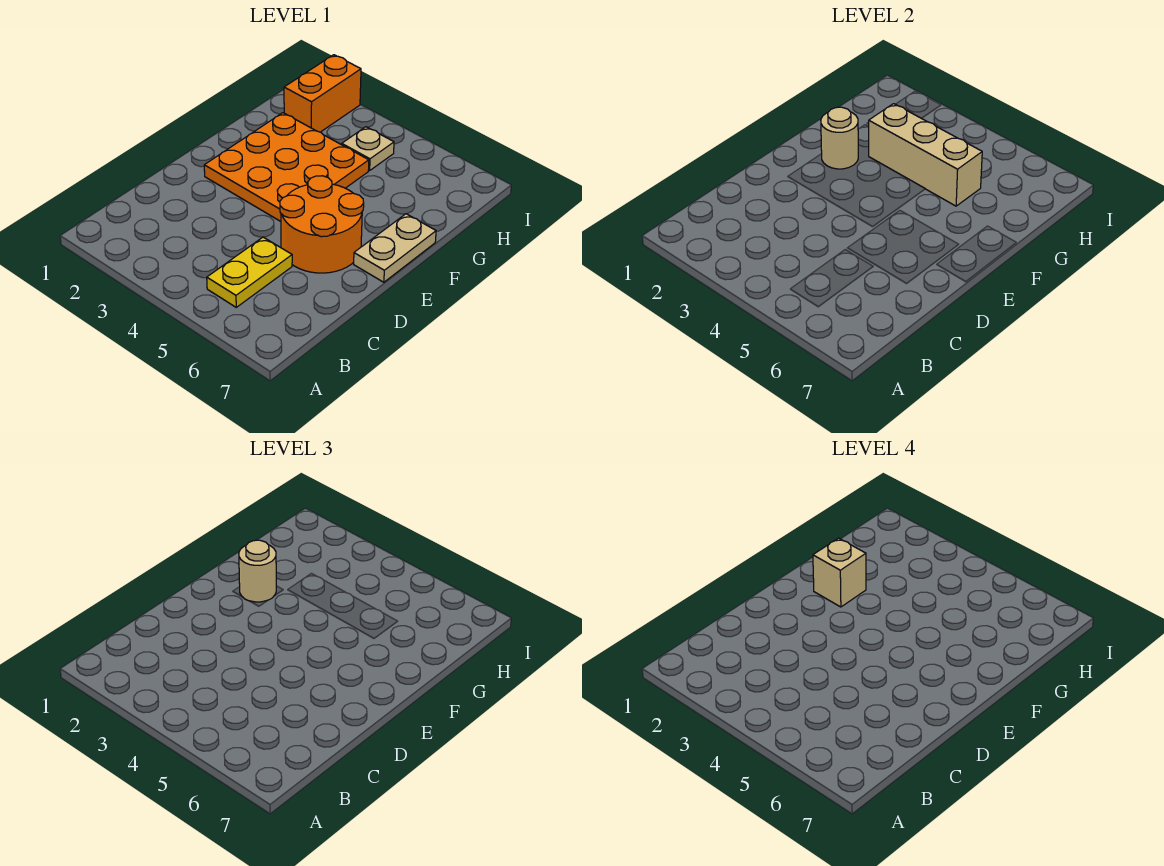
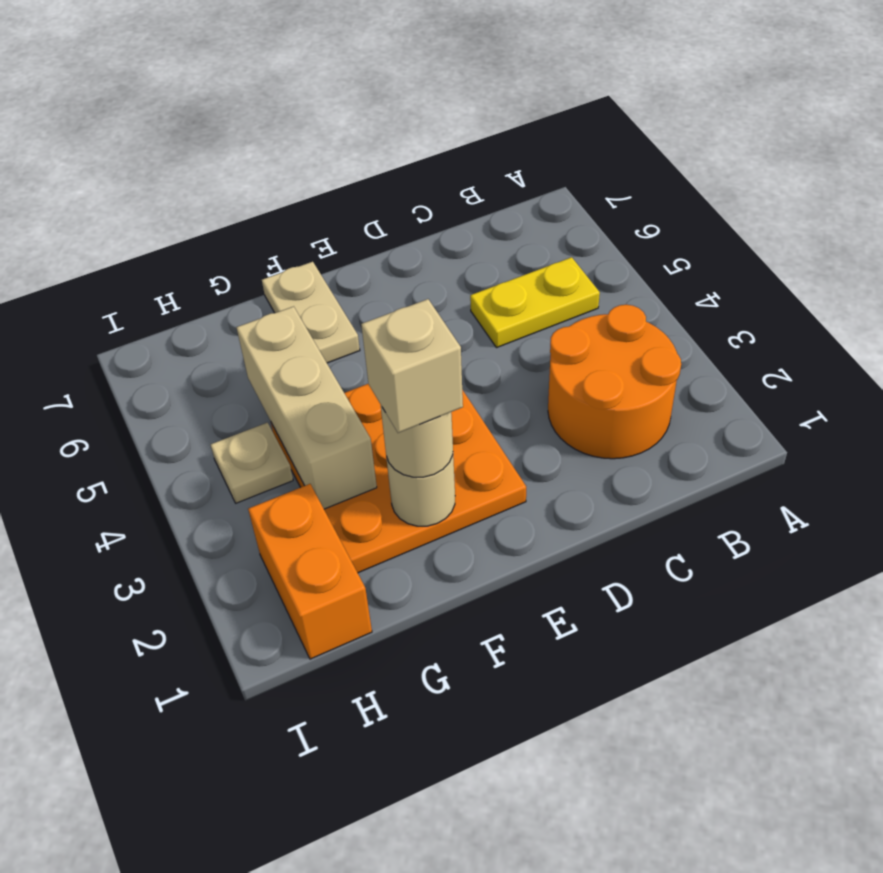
orange 2x2 round brick [280,176,364,273] -> orange 2x2 round brick moved to [548,305,681,459]
tan 1x2 plate [354,214,436,282] -> tan 1x2 plate turned to [262,262,360,363]
orange 1x2 brick [284,55,361,132] -> orange 1x2 brick turned to [248,484,372,659]

